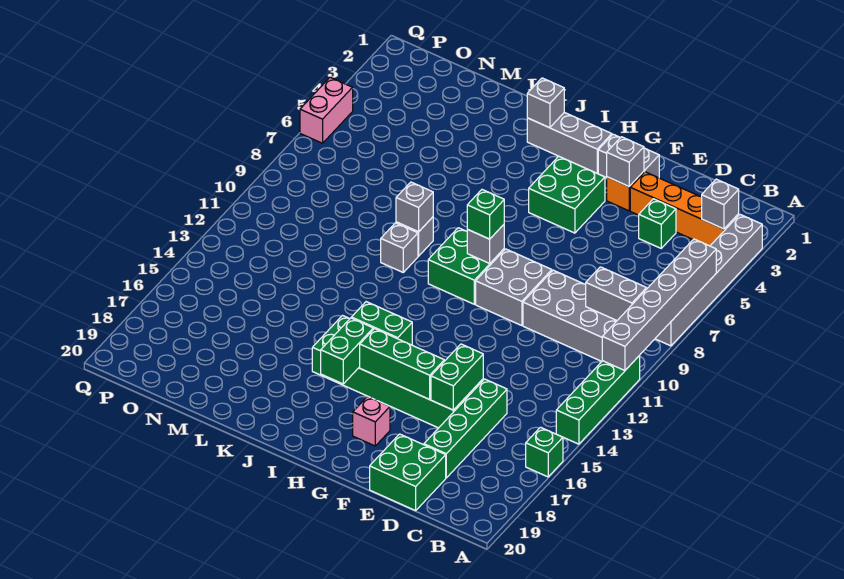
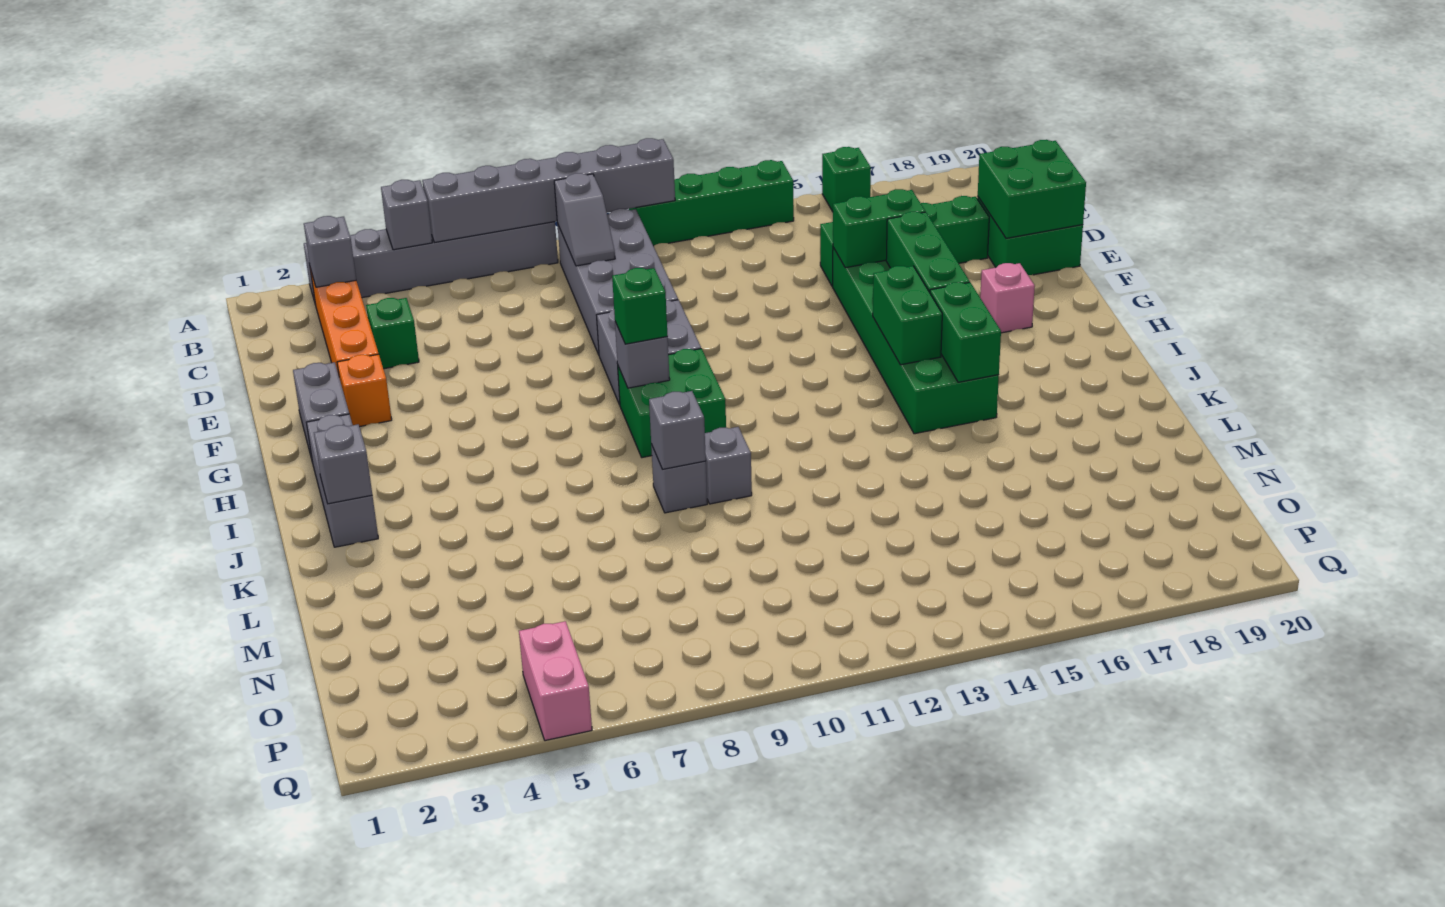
grey 1x2 brick [586,267,647,320] -> grey 1x2 slope [554,173,615,266]
grey 1x1 brick [607,137,644,186] -> grey 1x1 brick moved to [381,180,432,250]
green 2x2 brick [529,156,605,233] -> green 2x2 brick moved to [978,140,1086,238]
green 1x2 brick [321,318,373,384] -> green 1x2 brick turned to [930,282,1001,382]
pink 1x2 brick [300,77,353,143] -> pink 1x2 brick turned to [519,621,592,741]

